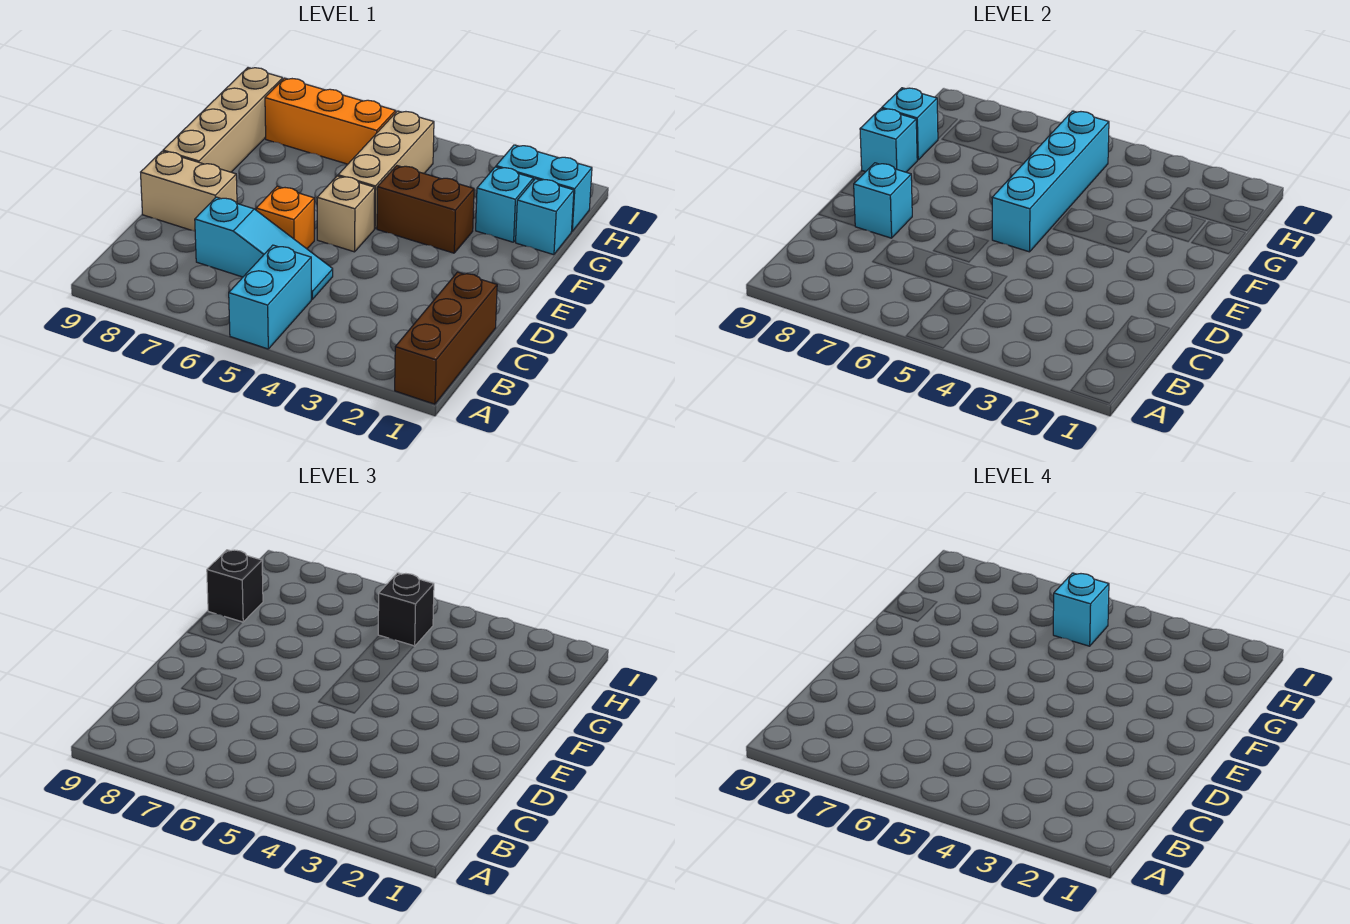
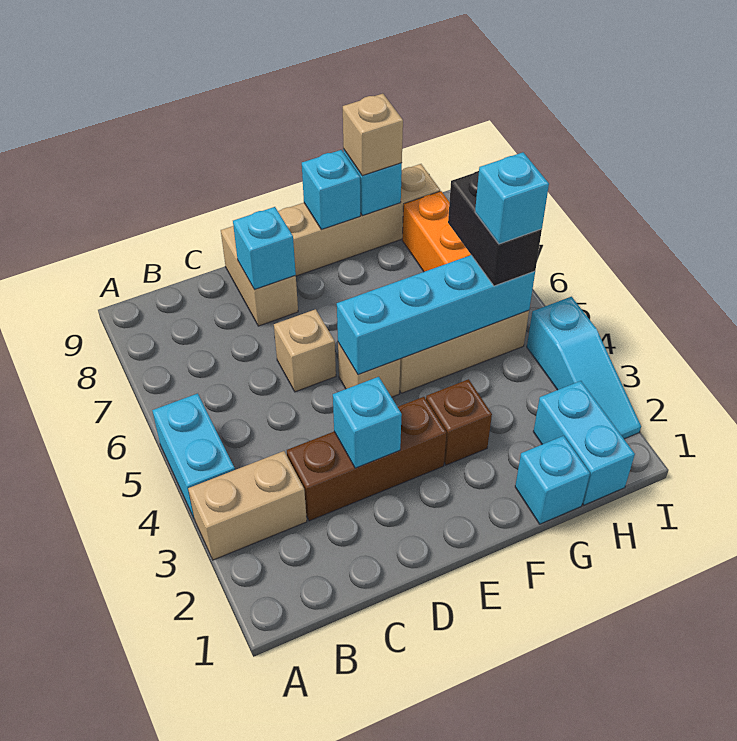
brown 1x3 brick [395,272,497,404] -> brown 1x3 brick moved to [287,397,447,521]
none -> tan 1x2 brick [188,451,307,560]
cyan 1x2 brick [229,245,311,349] -> cyan 1x2 brick turned to [152,393,235,518]
cyan 1x3 slope [195,197,333,299] -> cyan 1x3 slope moved to [527,297,641,439]
orange 1x1 brick [256,187,314,249] -> tan 1x1 brick [274,309,336,392]
brown 1x2 brick [377,166,474,253] -> brown 1x1 brick [426,379,492,465]
cyan 1x1 brick [476,167,533,242] -> cyan 1x1 brick moved to [333,377,402,468]
black 1x1 brick [207,550,263,622] -> tan 1x1 brick [343,94,403,176]
black 1x1 brick [378,573,434,646] -> black 1x2 brick [448,171,542,286]

